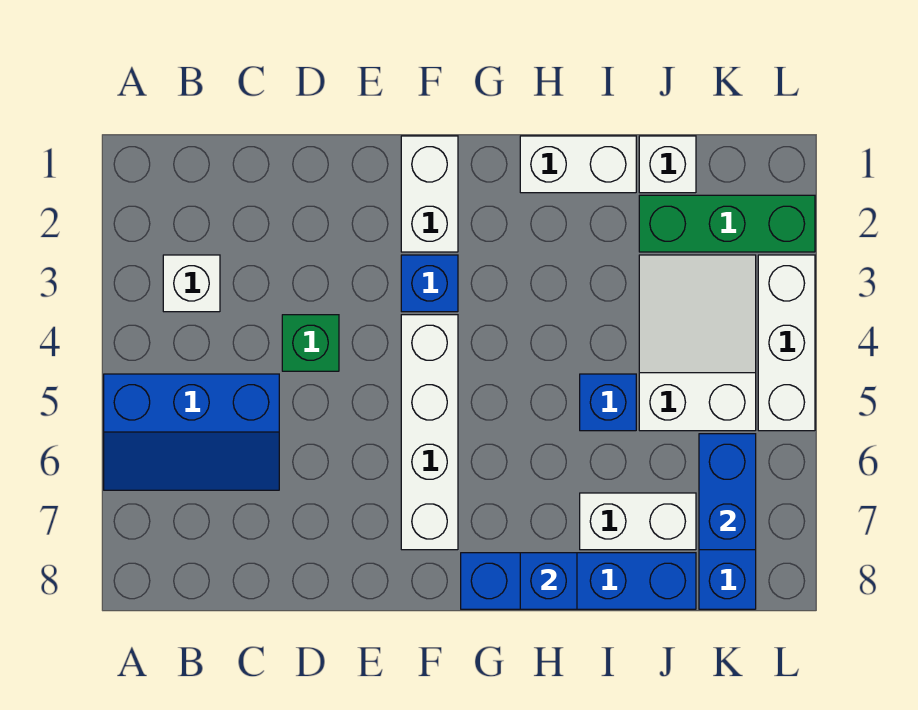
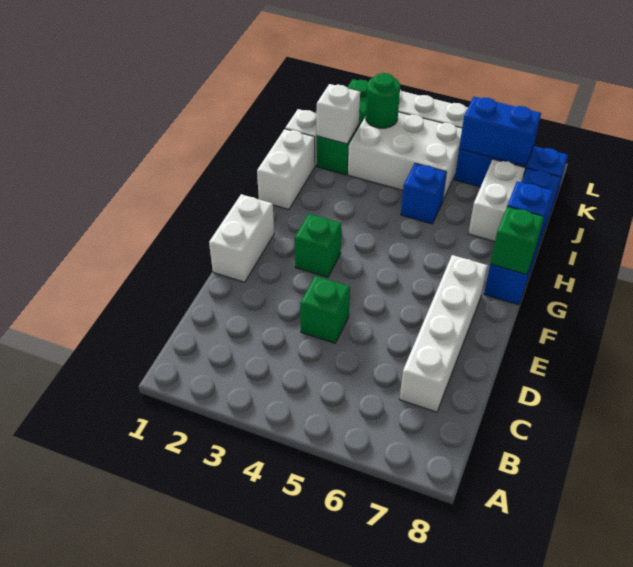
blue 2x3 slope [104,374,279,490] -> none
white 1x1 brick [163,255,220,312] -> white 1x1 brick moved to [317,84,360,144]
white 1x2 brick [401,136,458,252] -> white 1x2 brick turned to [209,194,274,282]
blue 1x1 brick [401,255,458,312] -> green 1x1 brick [295,214,342,277]
white 1x4 brick [401,315,458,550] -> white 1x4 brick turned to [399,255,488,412]
none -> green 1x1 brick [490,207,544,275]
white 2x3 slope [639,255,756,431] -> white 2x3 brick [348,112,462,200]
none -> green 1x1 round brick [366,73,400,128]

